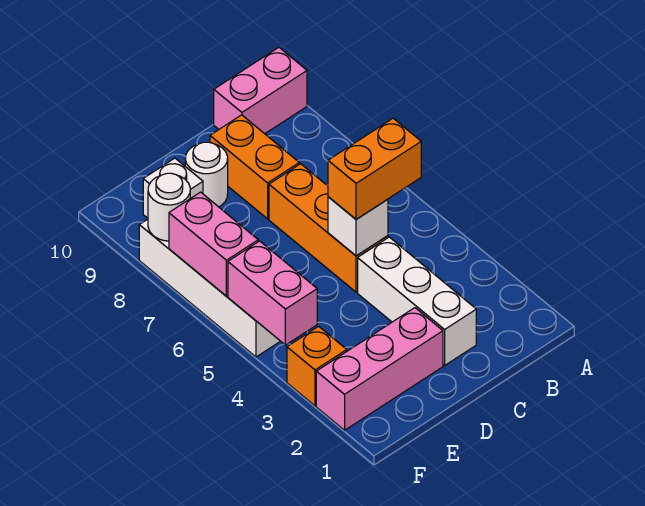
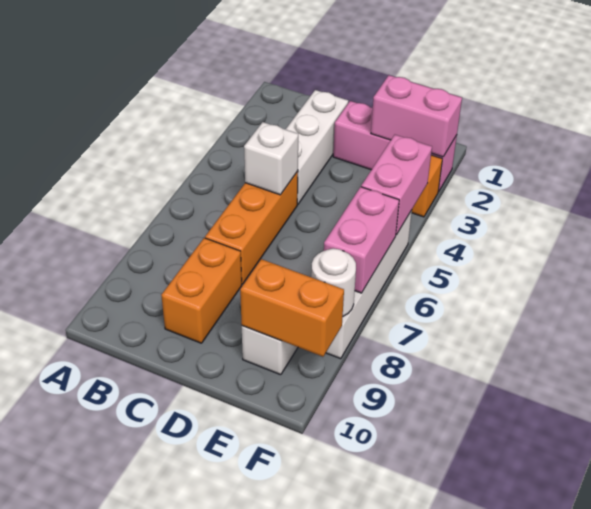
pink 1x2 brick [214,47,307,134] -> pink 1x2 brick moved to [371,75,462,157]
orange 1x2 brick [328,118,421,219] -> orange 1x2 brick moved to [240,259,344,357]
white 1x1 round brick [185,142,228,207] -> none

